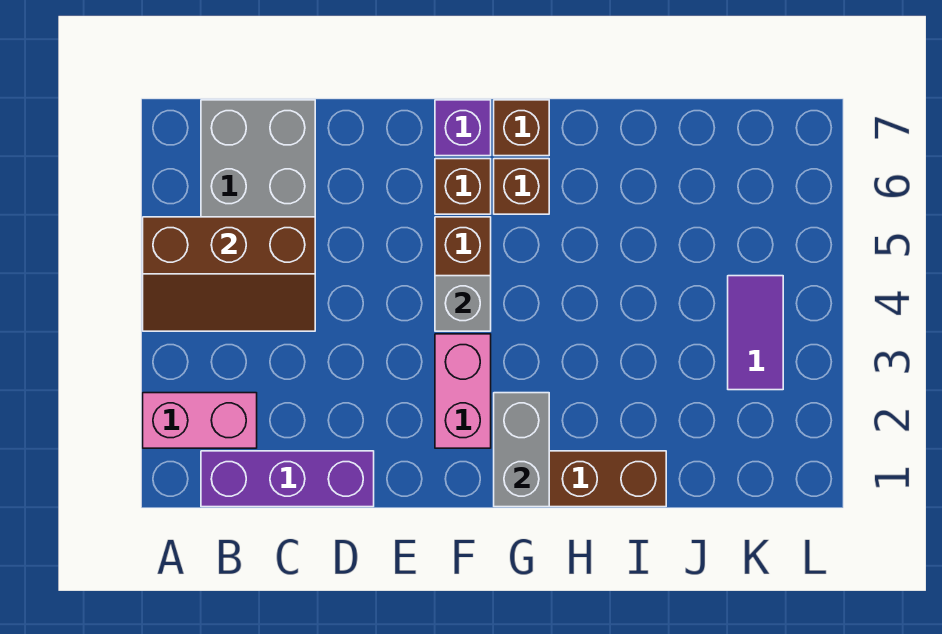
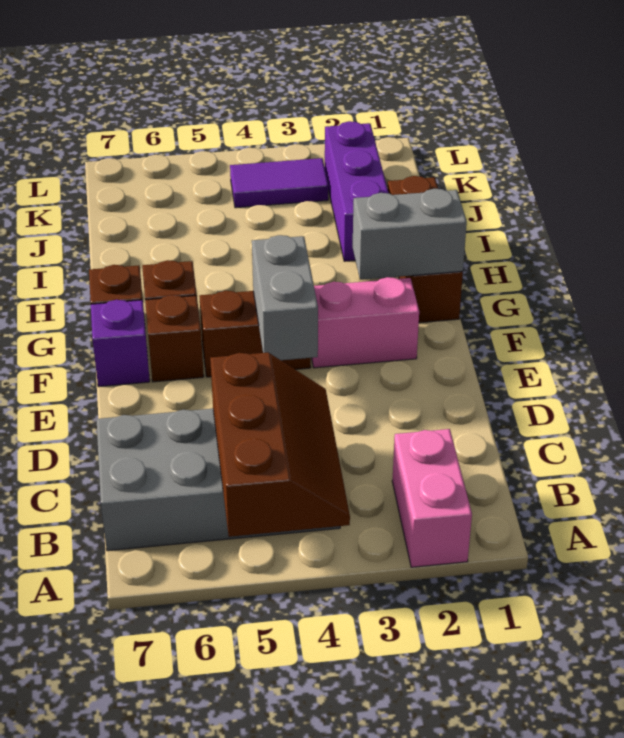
purple 1x3 brick [201,451,374,507] -> purple 1x3 brick moved to [325,121,388,261]
grey 1x1 brick [435,276,491,331] -> grey 1x2 brick [252,235,318,360]

